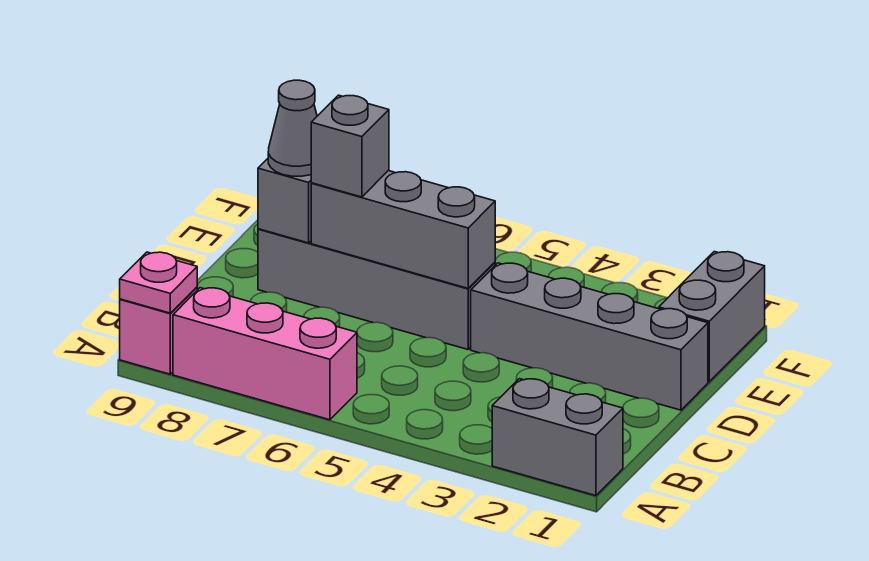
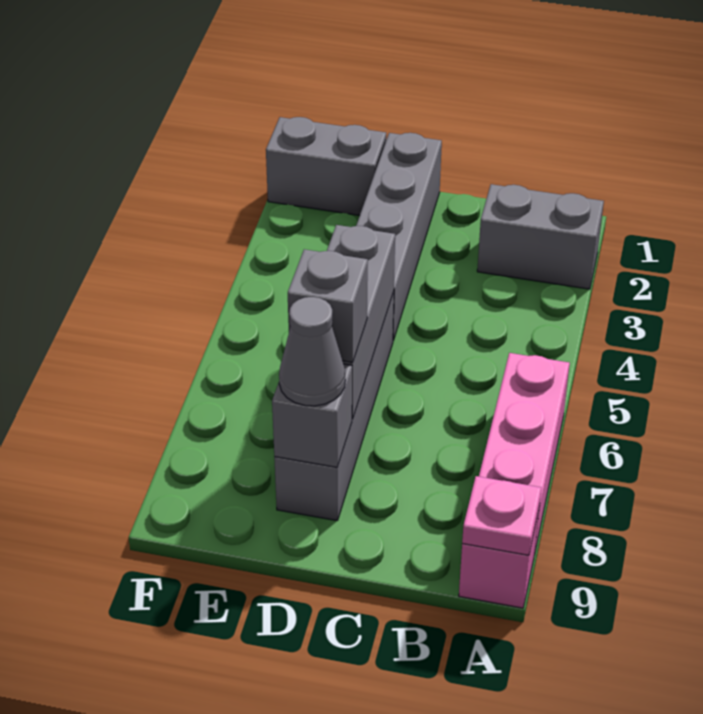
grey 1x2 brick [492,379,623,496] -> grey 1x2 brick turned to [477,184,604,289]

